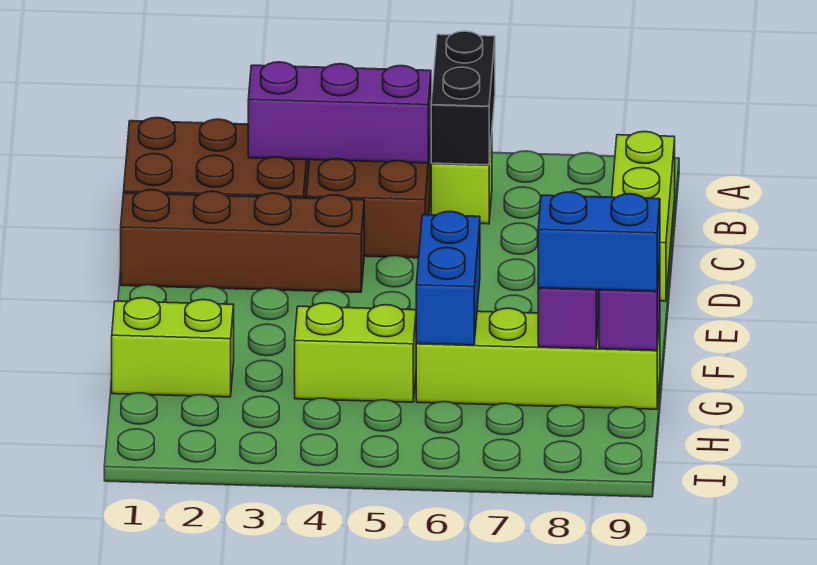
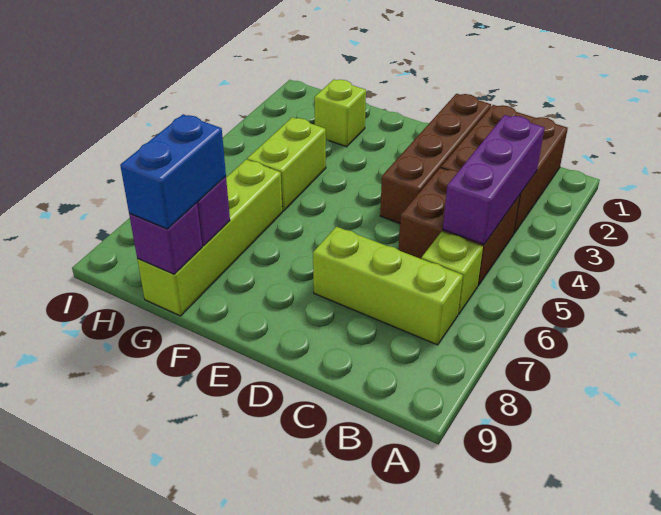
black 1x2 brick [431,31,495,165] -> none
lime 1x3 brick [612,132,675,301] -> lime 1x3 brick moved to [313,227,463,345]
blue 1x2 brick [416,211,480,345] -> none
lime 1x2 brick [112,298,234,397] -> lime 1x1 brick [314,79,366,147]

